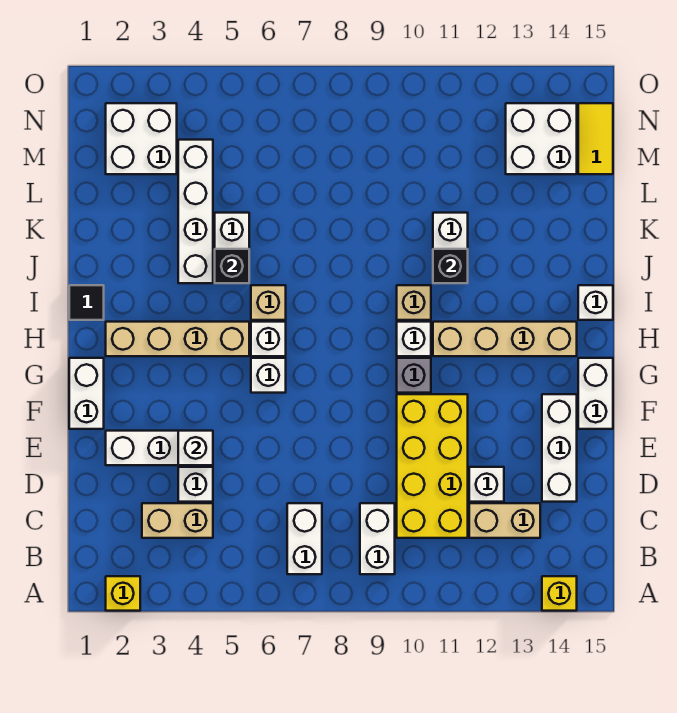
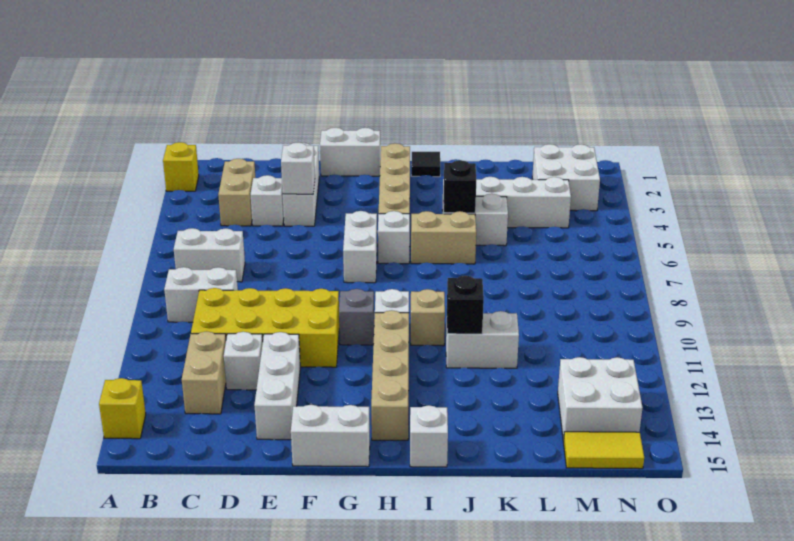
white 1x3 brick [542,394,577,502] -> white 1x3 brick turned to [254,332,300,440]
white 1x1 brick [251,358,286,393] -> white 1x2 brick [343,211,377,283]
tan 1x1 brick [251,285,286,320] -> tan 1x2 brick [411,211,476,264]

